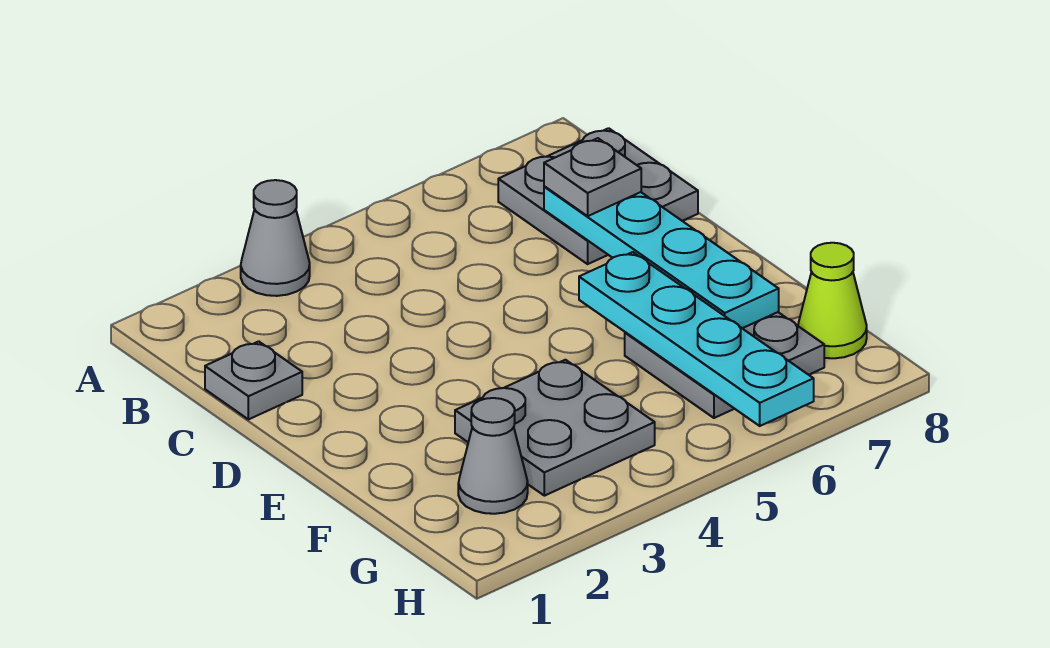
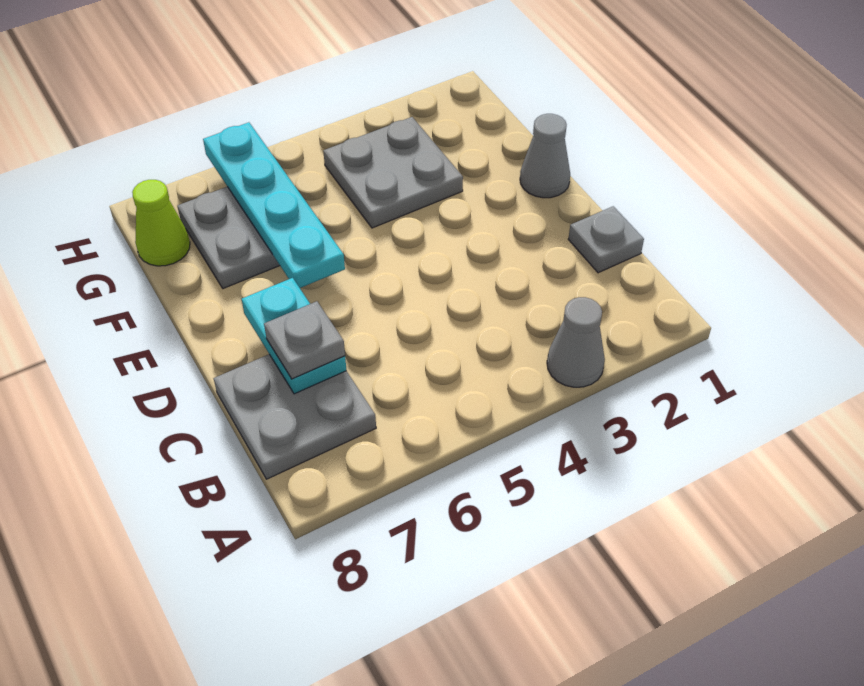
cyan 1x4 plate [544,186,779,328] -> cyan 1x2 plate [242,278,347,394]
grey 1x1 cone [458,398,528,514] -> grey 1x1 cone moved to [520,114,570,198]

